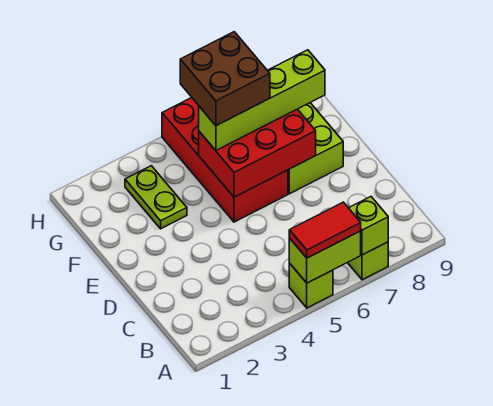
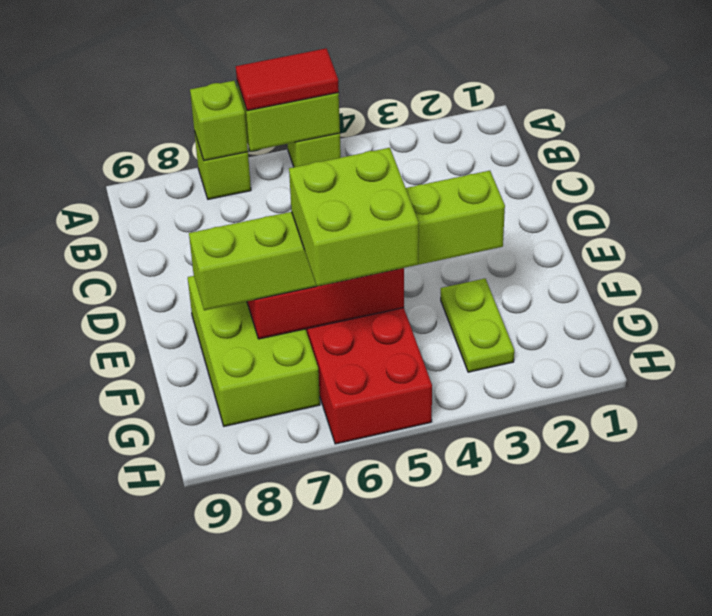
lime 1x4 brick [199,50,325,150] -> lime 1x6 brick [189,171,505,310]
brown 2x2 brick [180,32,270,126] -> lime 2x2 brick [289,148,419,286]

